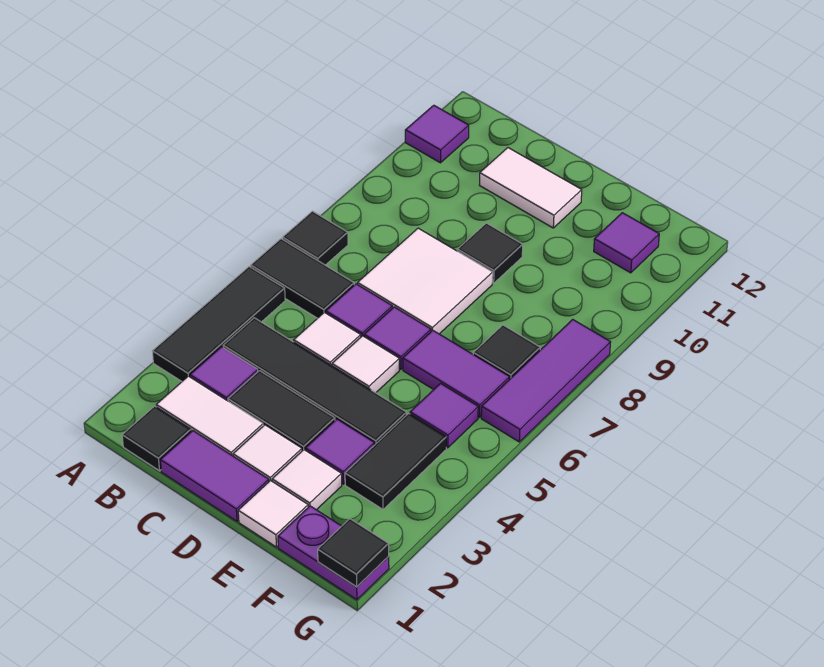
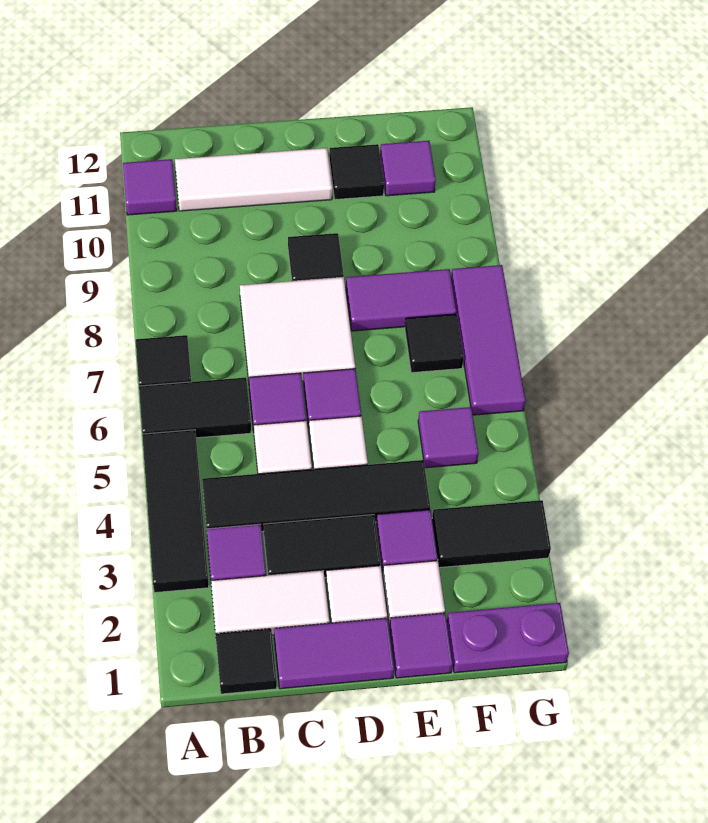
white 1x2 tile [480,148,582,228] -> white 1x3 tile [175,148,332,211]
white 1x1 tile [238,480,308,547] -> purple 1x1 tile [389,613,453,678]
purple 1x2 tile [403,330,510,417] -> purple 1x2 tile moved to [346,269,456,331]
black 1x2 tile [345,413,446,509] -> black 1x2 tile turned to [432,500,551,568]
black 1x1 tile [318,519,389,587] -> black 1x1 tile moved to [329,144,384,200]

